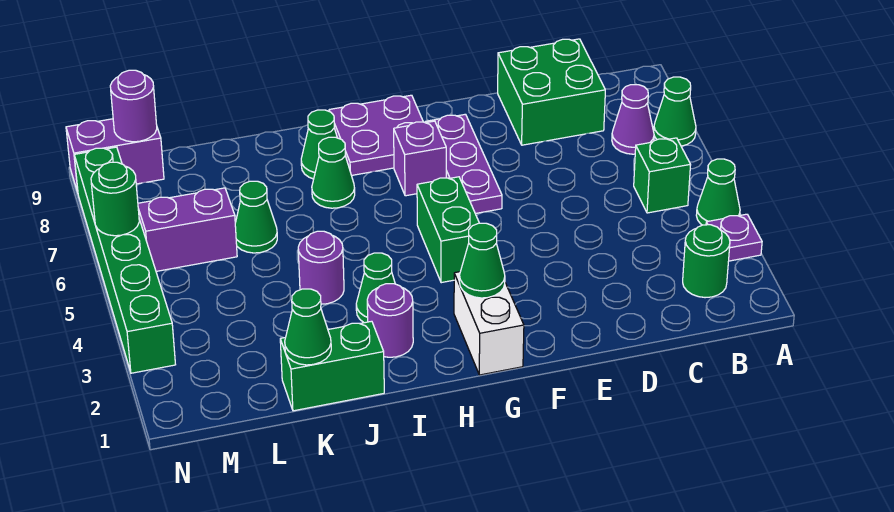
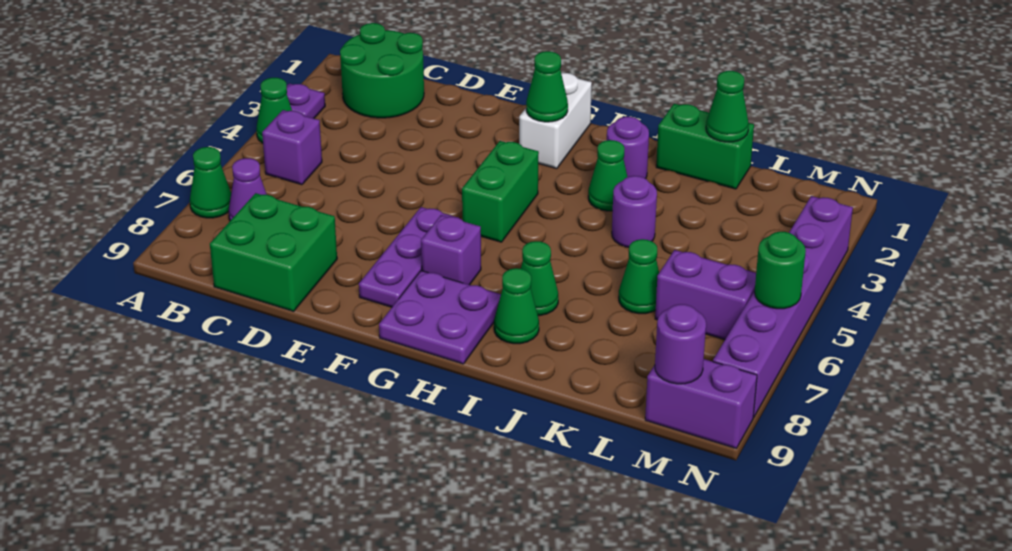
green 1x1 round brick [683,225,730,298] -> green 2x2 round brick [340,23,424,118]
green 1x1 brick [634,138,691,213] -> purple 1x1 brick [262,110,322,185]
green 1x6 brick [74,147,176,373] -> purple 1x6 brick [713,196,853,417]

